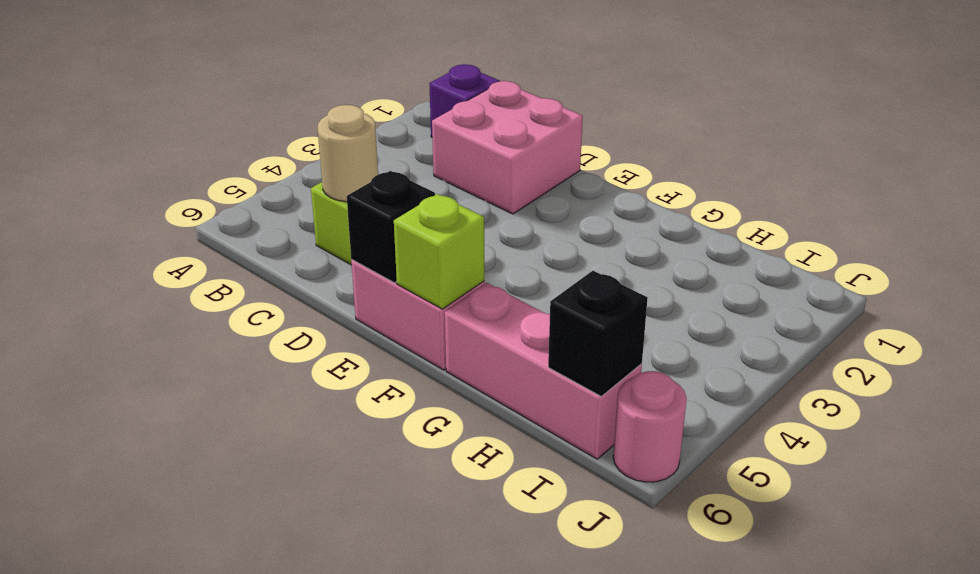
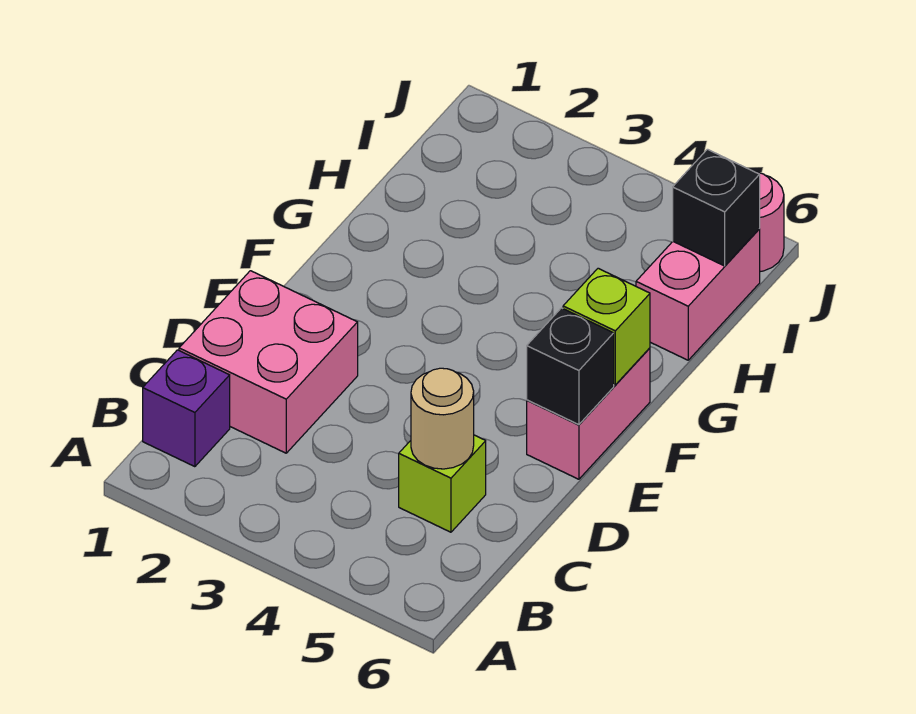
pink 1x3 brick [445,283,642,459] -> pink 1x2 brick [636,229,760,360]

